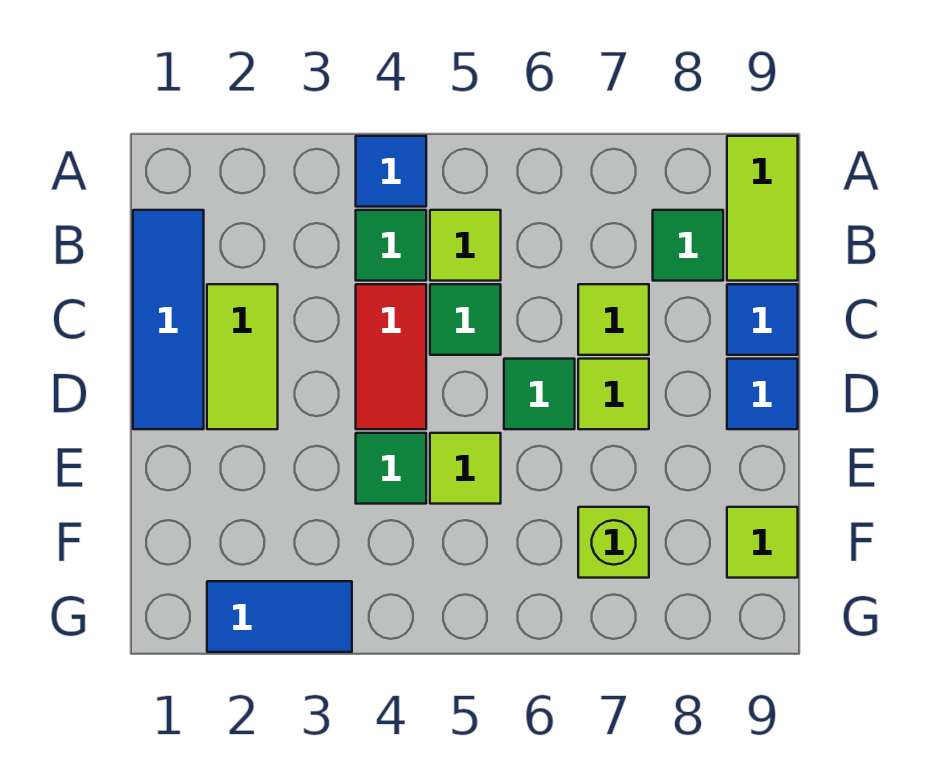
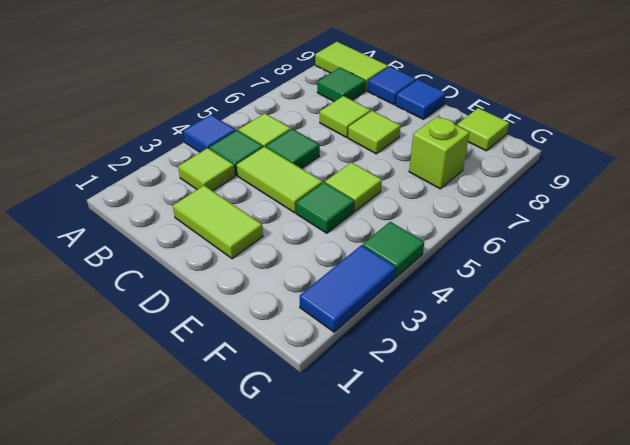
blue 1x3 tile [133,210,204,429] -> none
none -> lime 1x1 tile [178,148,235,191]
red 1x2 tile [356,284,426,429] -> lime 1x2 tile [237,147,322,213]
green 1x1 tile [504,359,575,429] -> green 1x1 tile moved to [363,222,424,278]

